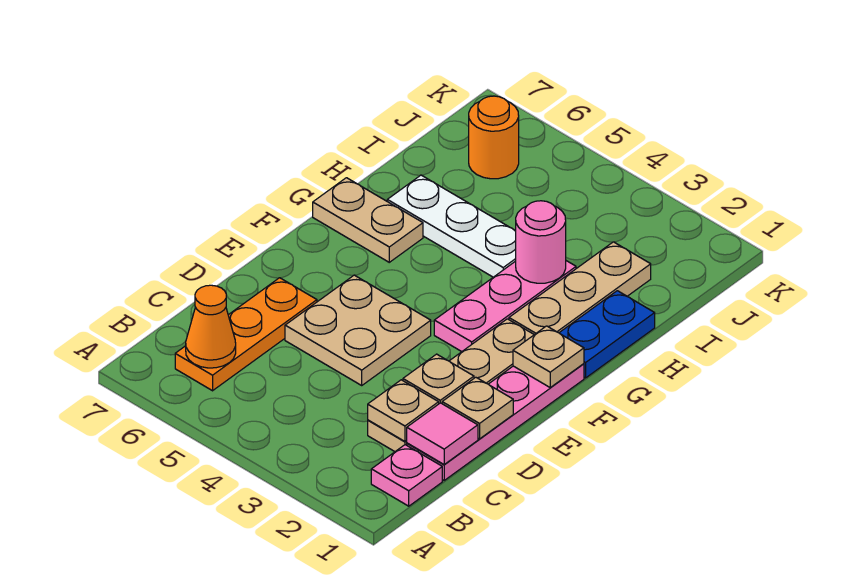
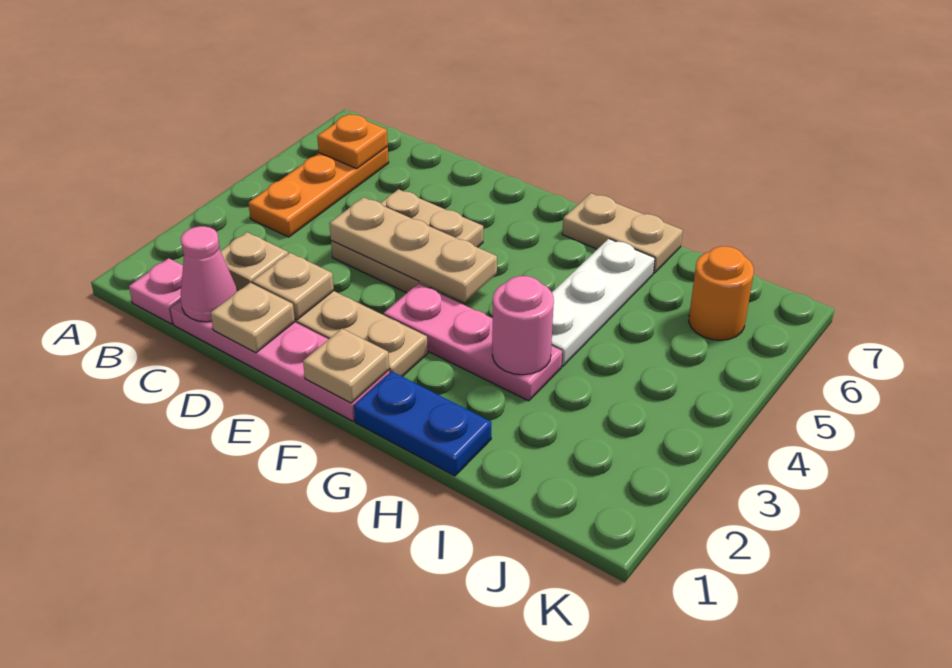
orange 1x3 plate [175,278,317,391] -> orange 1x3 plate turned to [248,147,389,237]
orange 1x1 cone [186,285,236,368] -> orange 1x1 plate [317,114,388,169]
pink 1x1 tile [407,403,478,465] -> pink 1x1 cone [181,226,237,322]
tan 1x3 plate [509,242,651,335] -> tan 1x3 plate moved to [329,197,497,302]
tan 1x2 plate [313,178,423,262] -> tan 1x2 plate turned to [562,193,683,273]

